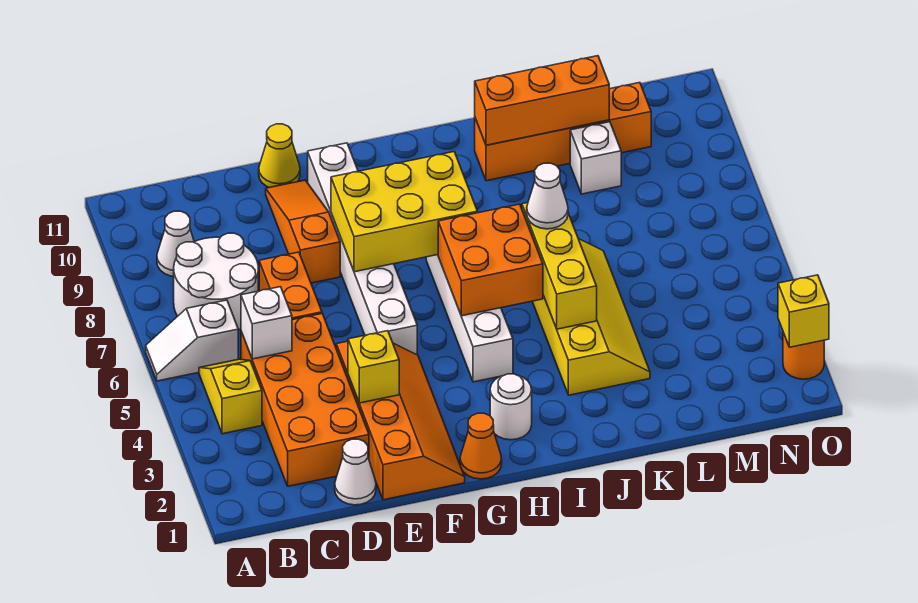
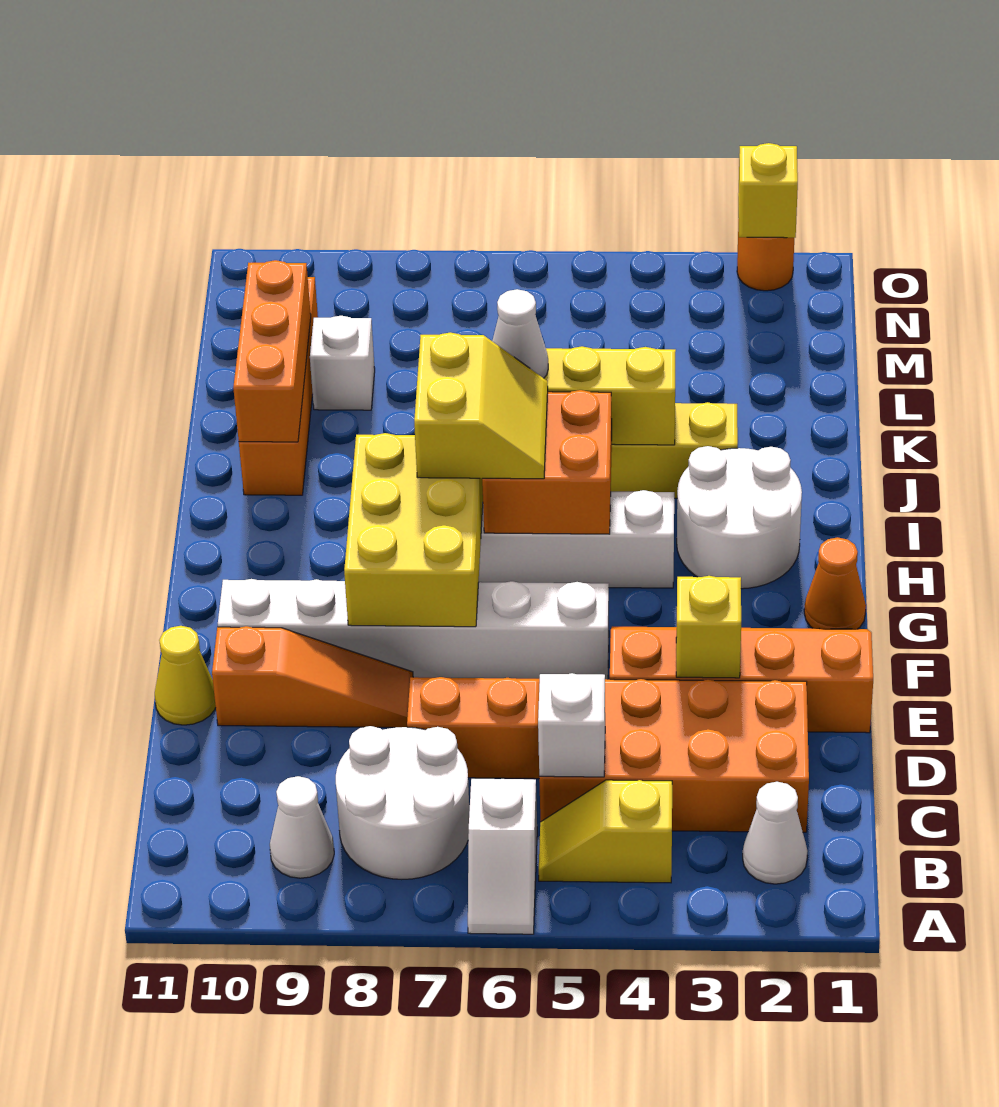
white 1x1 cone [335,439,376,505] -> white 1x1 cone moved to [743,782,807,884]
orange 1x3 slope [266,180,340,283] -> orange 1x3 slope turned to [212,626,413,727]
white 1x1 round brick [490,374,532,440] -> white 2x2 round brick [677,446,802,589]
none -> yellow 2x2 slope [414,332,548,479]

